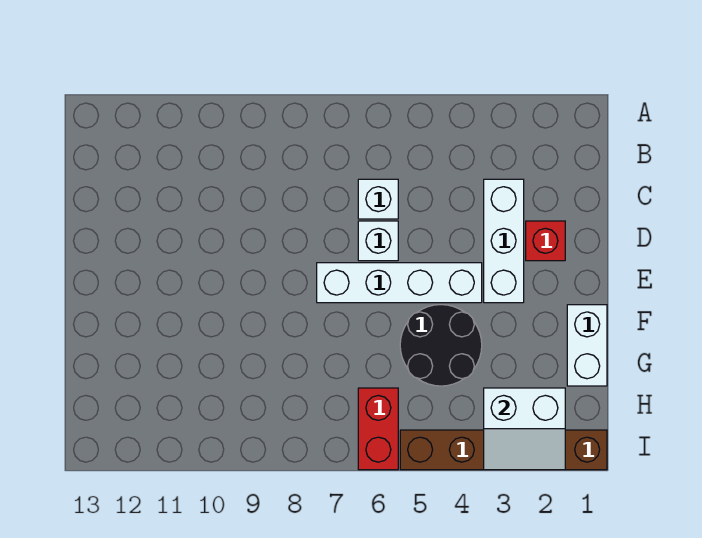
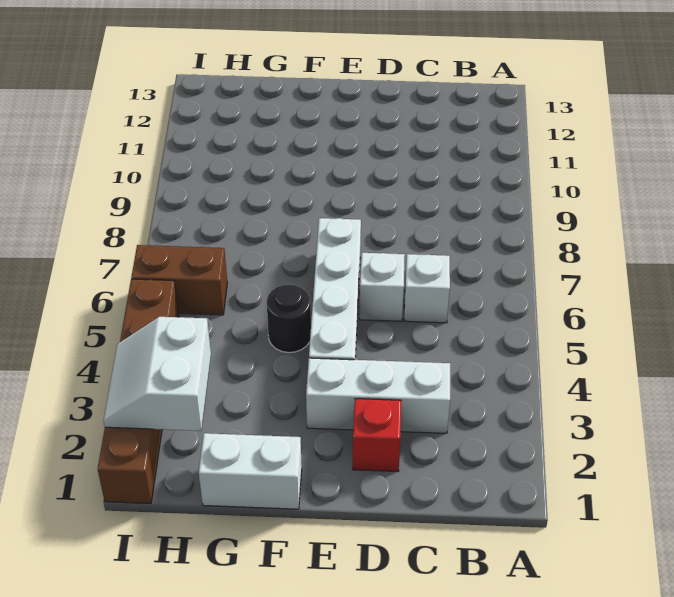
black 2x2 round brick [400,305,482,386] -> black 1x1 round brick [267,284,311,353]
red 1x2 brick [358,388,398,470] -> brown 1x2 brick [131,245,227,315]

